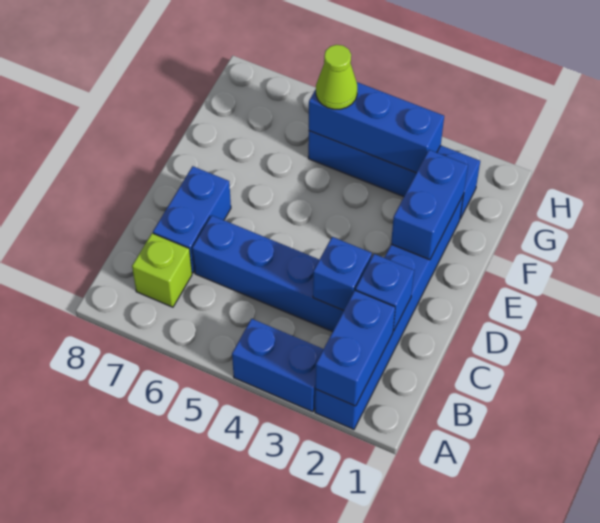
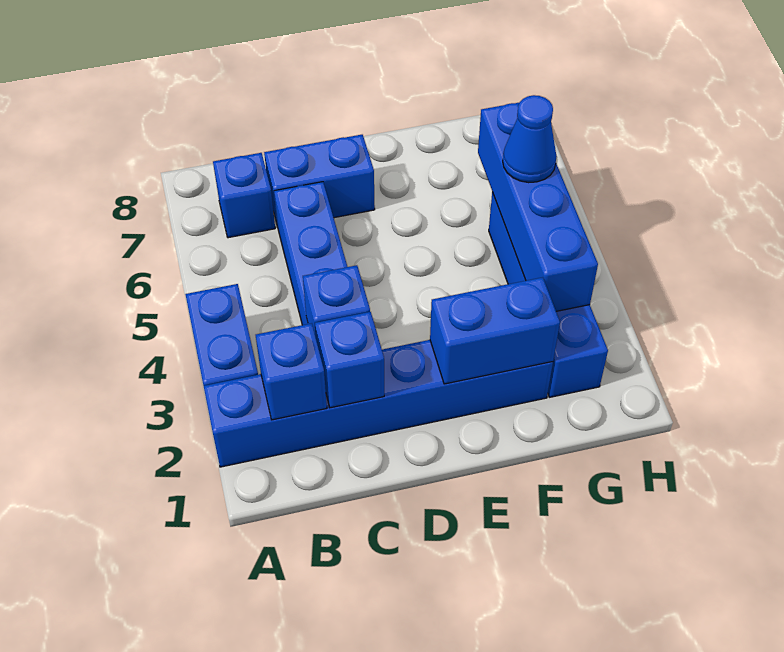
blue 1x2 brick [315,290,395,406] -> blue 1x1 brick [256,323,327,420]
lime 1x1 brick [132,233,192,307] -> blue 1x1 brick [213,153,275,238]
blue 1x3 brick [309,82,444,173] -> blue 1x4 brick [478,103,598,311]
lime 1x1 cone [316,45,358,109] -> blue 1x1 cone [503,95,557,183]

